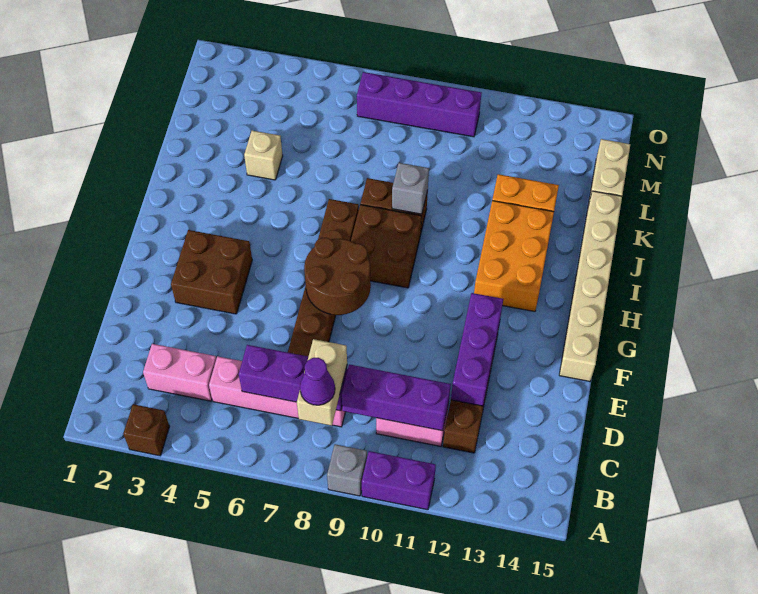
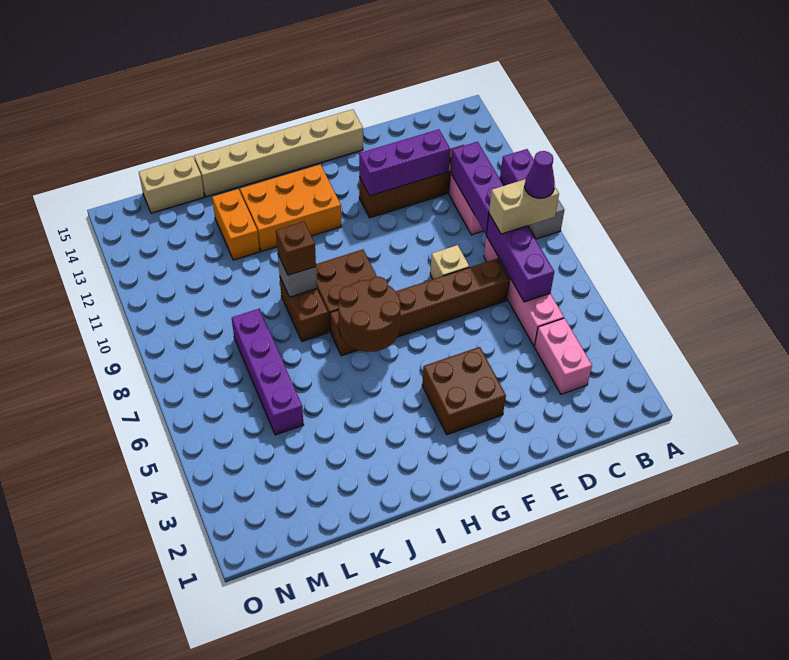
brown 1x1 brick [123,404,169,456] -> brown 1x1 brick moved to [276,222,316,275]
brown 2x2 round brick [304,238,371,315] -> brown 2x2 round brick moved to [338,277,401,352]
tan 1x1 brick [244,131,283,180] -> tan 1x1 brick moved to [430,245,469,279]
purple 1x4 brick [357,72,481,137] -> purple 1x4 brick moved to [232,309,304,435]

